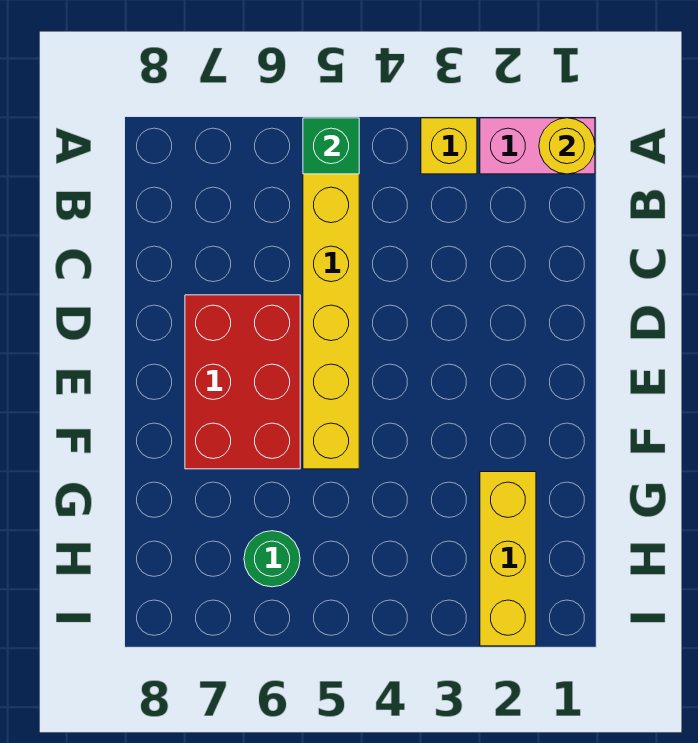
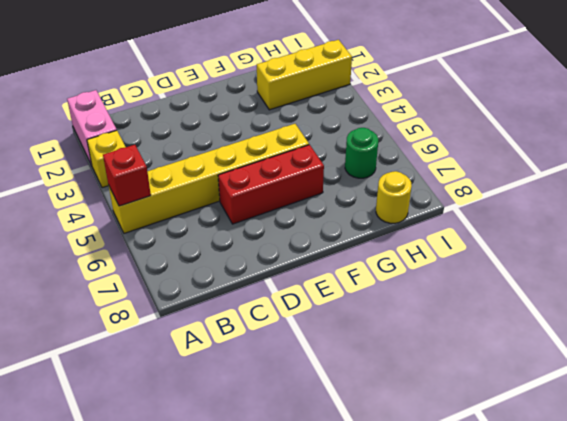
yellow 1x1 round brick [539,118,595,174] -> yellow 1x1 round brick moved to [376,171,412,223]
green 1x1 brick [303,118,359,174] -> red 1x1 brick [103,145,151,206]
red 2x3 brick [185,295,300,469] -> red 1x3 brick [218,145,324,224]

